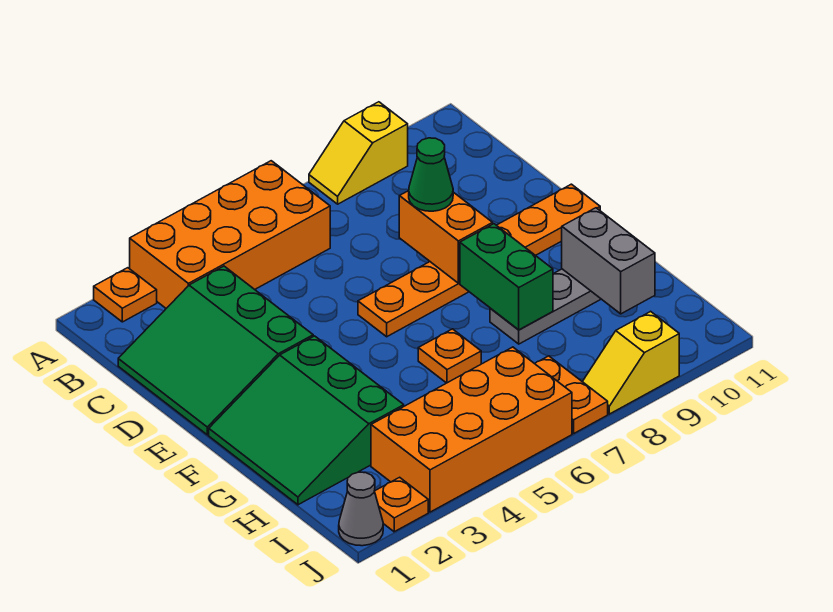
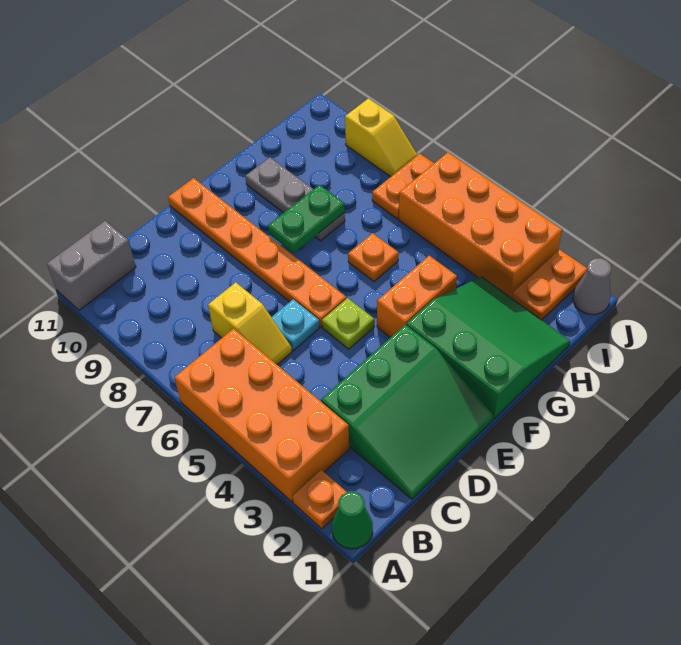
yellow 1x2 slope [309,102,408,204] -> yellow 1x2 slope moved to [208,282,292,364]
none -> cyan 1x1 plate [272,299,320,350]
orange 1x2 brick [399,191,493,283] -> orange 1x2 brick moved to [377,256,457,337]
green 1x1 cone [409,138,453,211] -> green 1x1 cone moved to [332,492,373,549]
none -> lime 1x1 plate [322,298,374,349]
green 3x3 slope [209,336,404,505] -> green 3x3 slope turned to [407,277,570,418]
green 1x2 brick [460,224,553,330] -> green 1x2 plate [268,185,345,253]
grey 1x2 brick [562,208,655,314] -> grey 1x2 brick moved to [47,221,136,310]
orange 1x1 plate [374,477,428,532] -> orange 1x2 plate [512,250,587,320]

